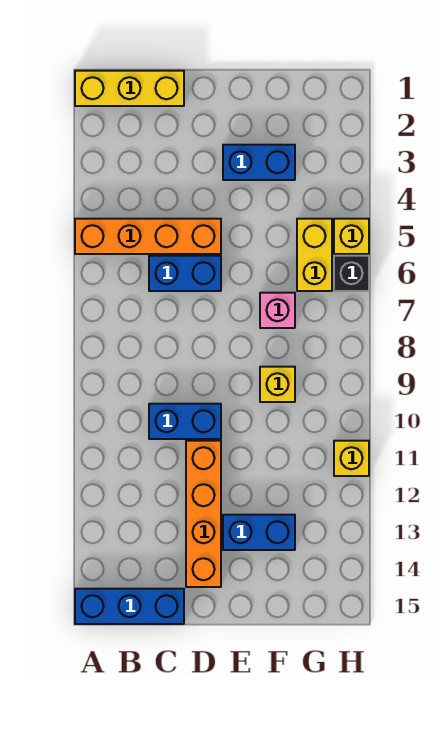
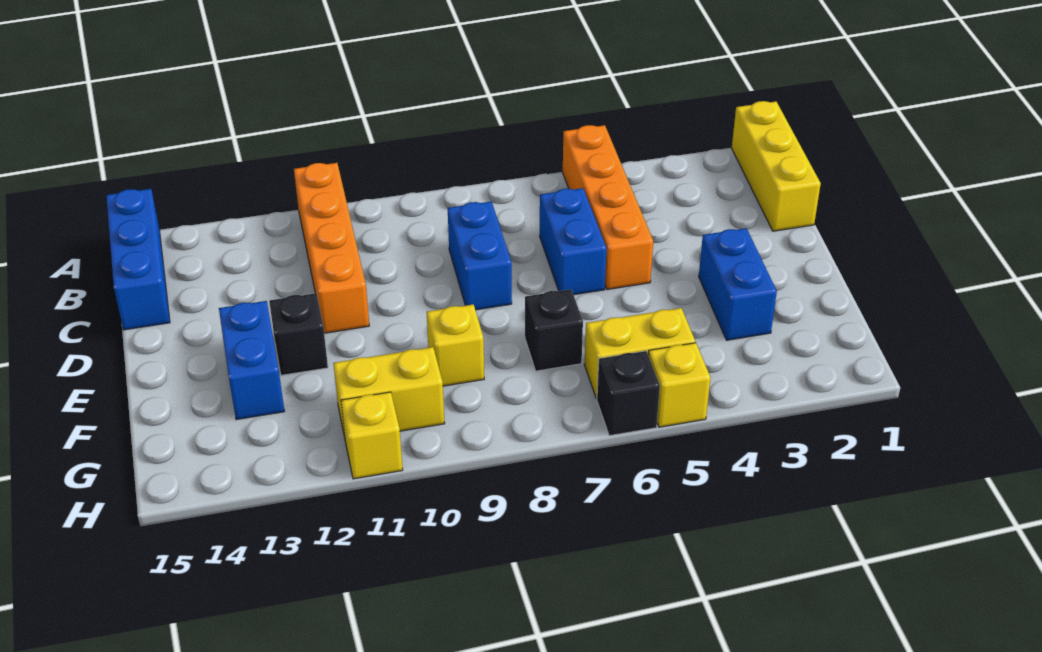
blue 1x2 brick [149,404,221,439] -> blue 1x2 brick moved to [448,201,512,310]
orange 1x4 brick [186,441,221,587] -> orange 1x4 brick turned to [294,163,369,333]
none -> black 1x1 brick [269,293,328,375]
pink 1x1 brick [260,293,295,328] -> black 1x1 brick [525,289,583,371]
none -> yellow 1x2 brick [333,347,445,437]

